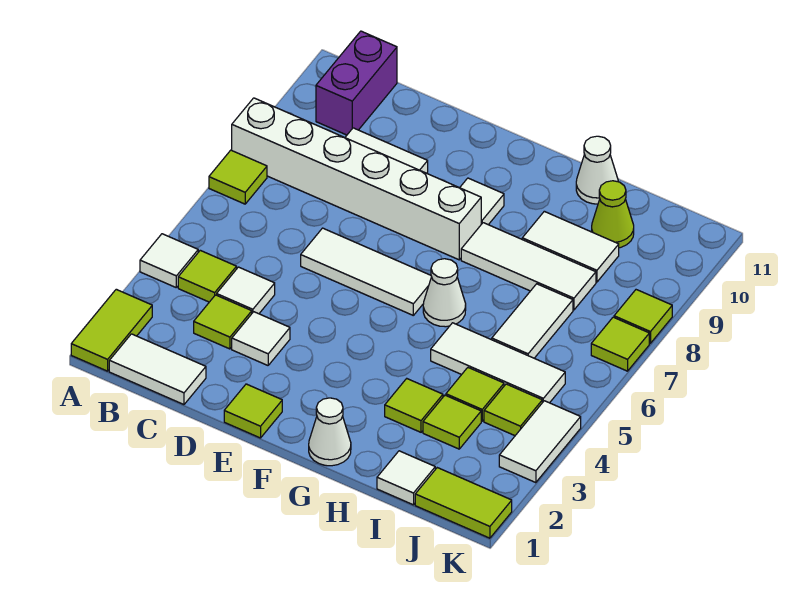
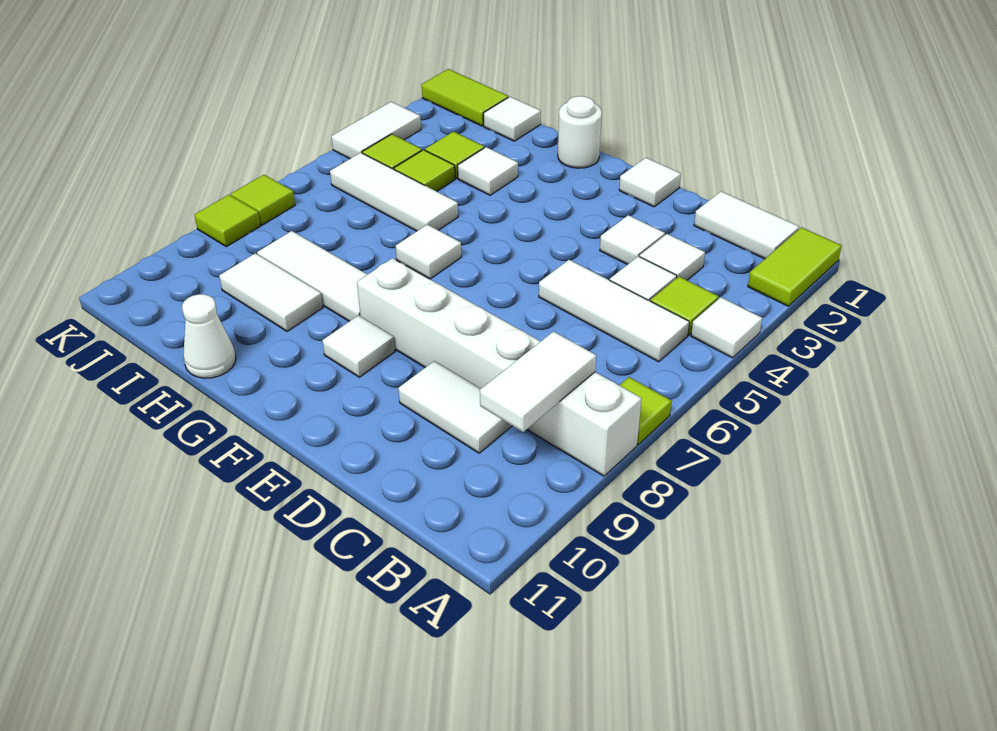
purple 1x2 brick [316,31,397,135] -> none
lime 1x1 tile [194,295,252,349] -> white 1x1 tile [640,234,705,280]
white 1x3 tile [301,228,432,315] -> white 1x3 tile moved to [539,260,689,362]
lime 1x1 tile [224,384,282,438] -> white 1x1 tile [619,158,681,207]
white 1x1 cone [309,398,351,466] -> white 1x1 round brick [558,96,602,168]
white 1x1 cone [423,259,466,327] -> white 1x1 tile [396,225,461,279]
lime 1x1 tile [385,379,443,432] -> white 1x1 tile [458,147,518,195]
white 1x2 tile [492,284,573,358] -> white 1x2 tile moved to [480,332,596,432]
lime 1x1 cone [592,181,634,248] -> none

